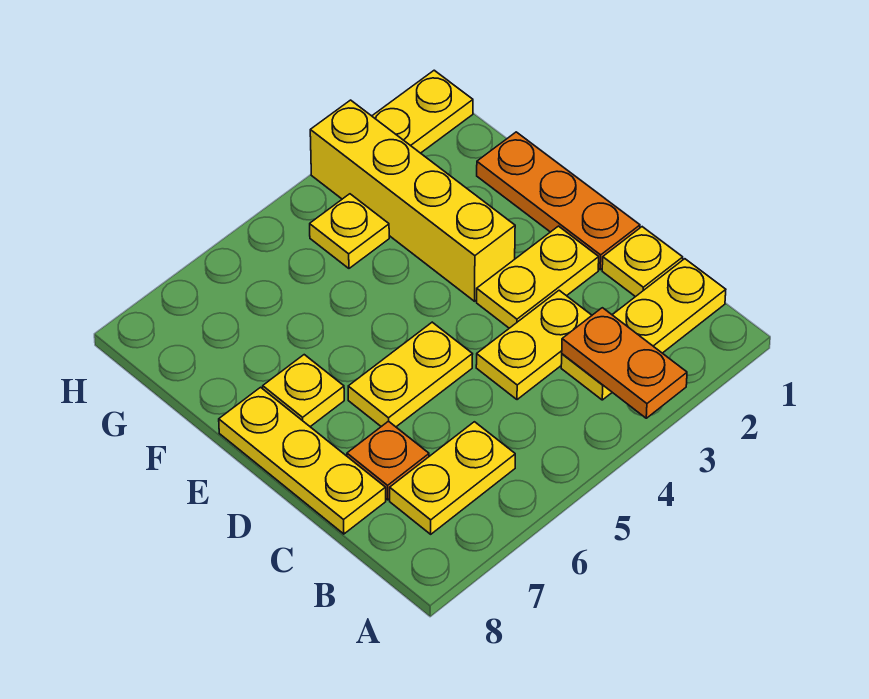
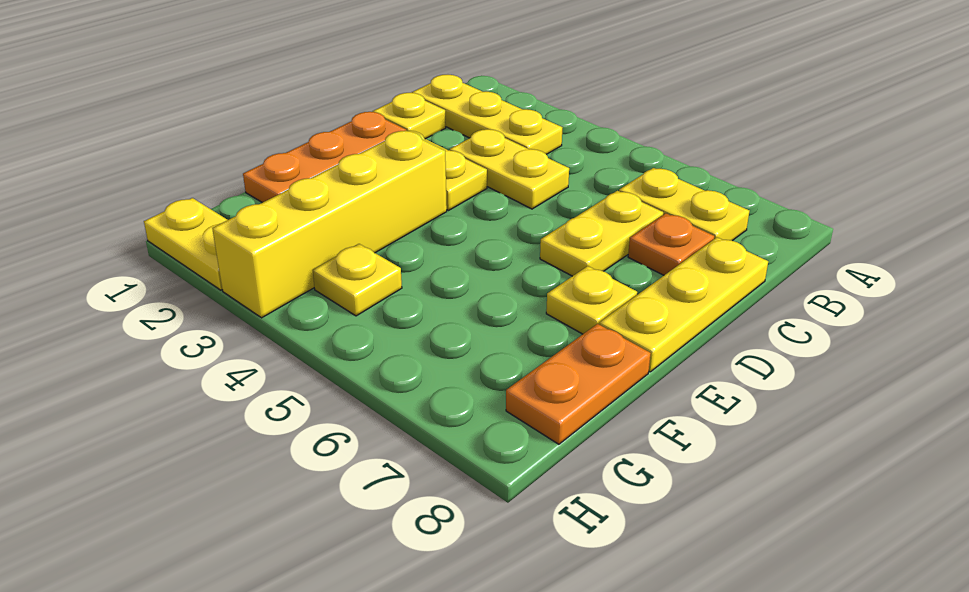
orange 1x2 plate [562,308,687,418] -> orange 1x2 plate moved to [506,324,651,444]
yellow 1x2 plate [348,322,473,427] -> yellow 1x2 plate turned to [540,191,663,276]

